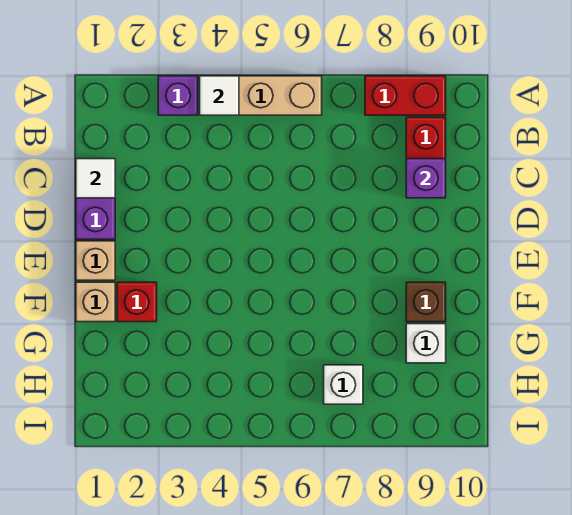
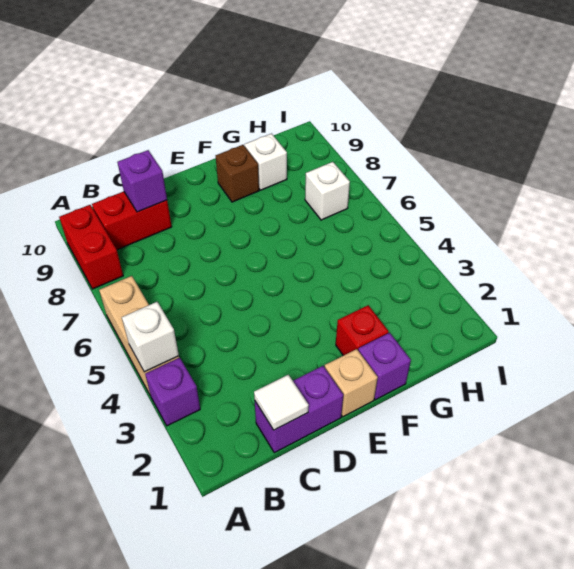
white 1x1 tile [200,76,239,115] -> white 1x1 brick [122,302,179,372]
tan 1x1 brick [76,282,115,322] -> purple 1x1 brick [358,333,411,400]

